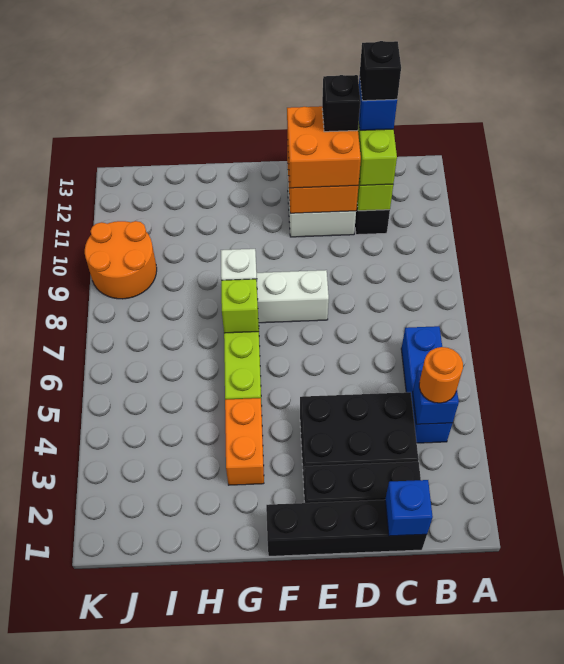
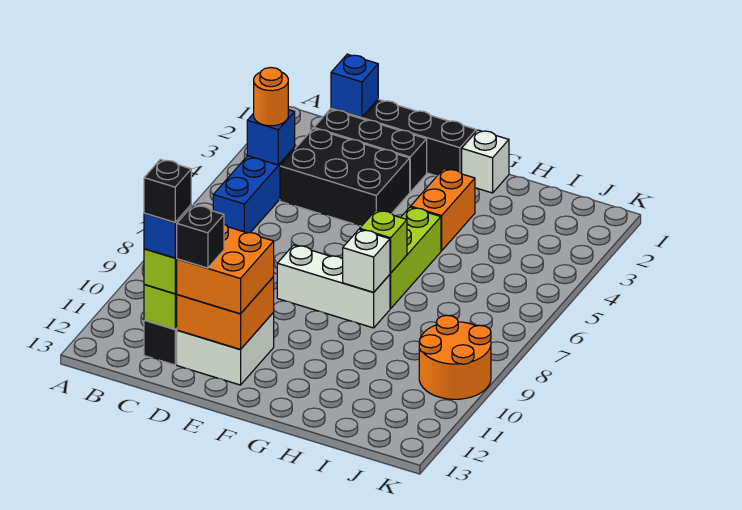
none -> white 1x1 brick [462,130,509,193]

